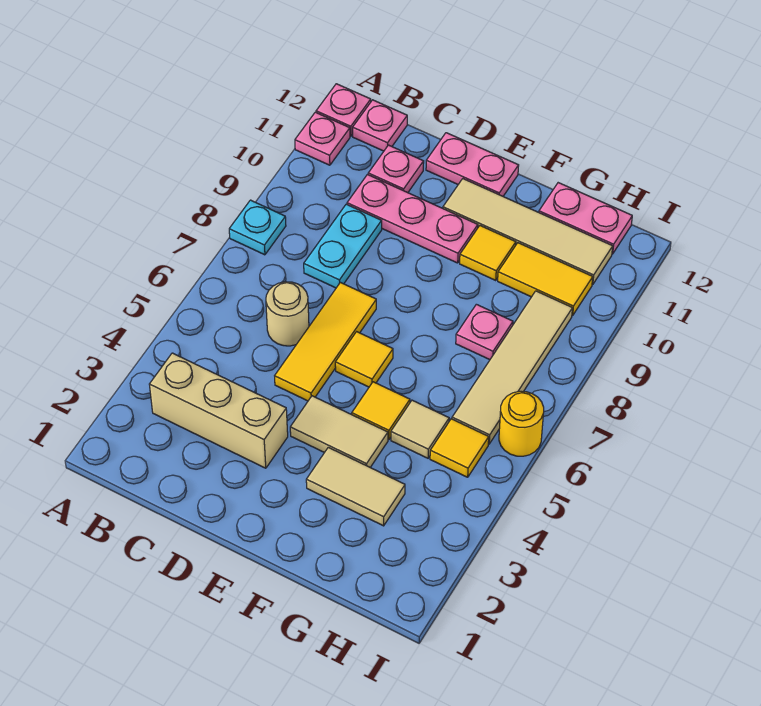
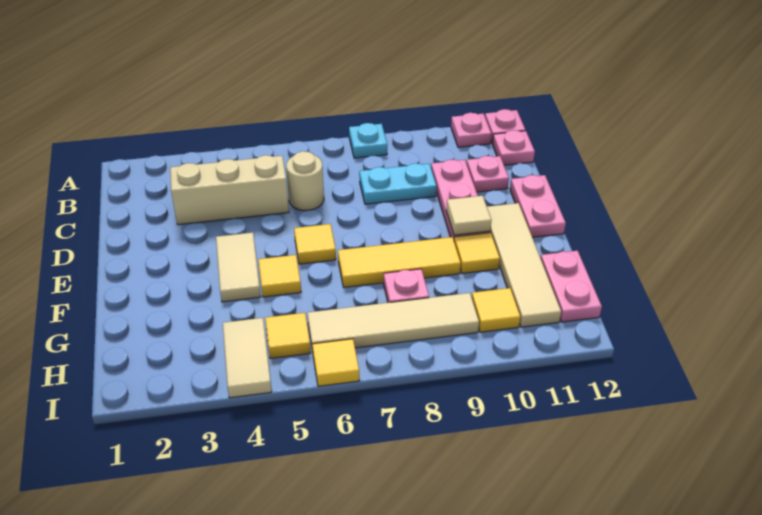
tan 1x3 brick [149,353,288,468] -> tan 1x3 brick turned to [170,155,289,225]
yellow 1x3 tile [275,282,376,401] -> yellow 1x3 tile moved to [338,237,461,287]
tan 1x2 tile [306,447,405,526] -> tan 1x2 tile moved to [223,318,272,398]
tan 1x1 tile [391,400,449,458] -> tan 1x1 tile moved to [446,196,491,235]
yellow 1x2 tile [498,243,593,316] -> yellow 1x1 tile [472,288,520,332]
yellow 1x1 round brick [499,391,544,456] -> yellow 1x1 tile [312,339,360,386]

